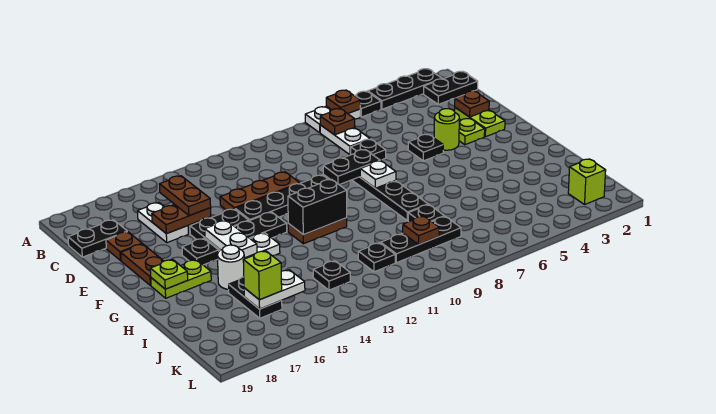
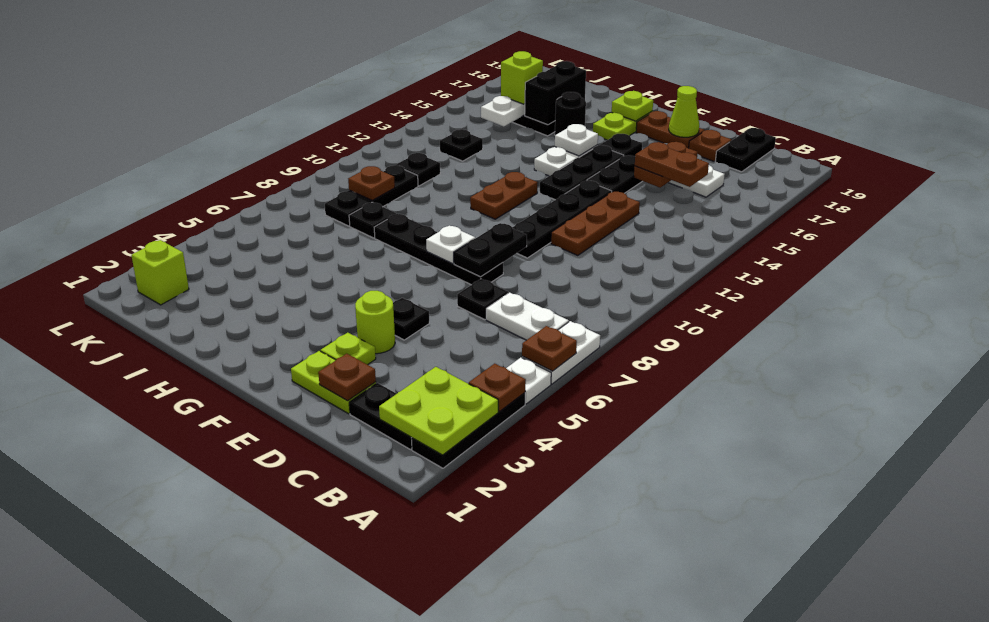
none -> lime 2x2 plate [379,367,498,455]
black 1x1 plate [355,91,381,117] -> white 1x1 plate [506,358,551,404]
black 1x2 plate [424,71,478,104] -> black 1x2 plate turned to [349,383,412,450]
brown 1x1 plate [320,109,355,135] -> brown 1x1 plate moved to [469,364,526,411]
none -> lime 1x1 cone [669,86,699,137]
white 1x2 plate [205,220,257,258] -> white 1x1 plate [555,124,598,156]
black 1x2 brick [288,179,347,235] -> black 1x2 brick moved to [525,61,586,125]
white 1x1 round brick [218,245,244,289] -> black 1x1 round brick [555,92,586,135]

